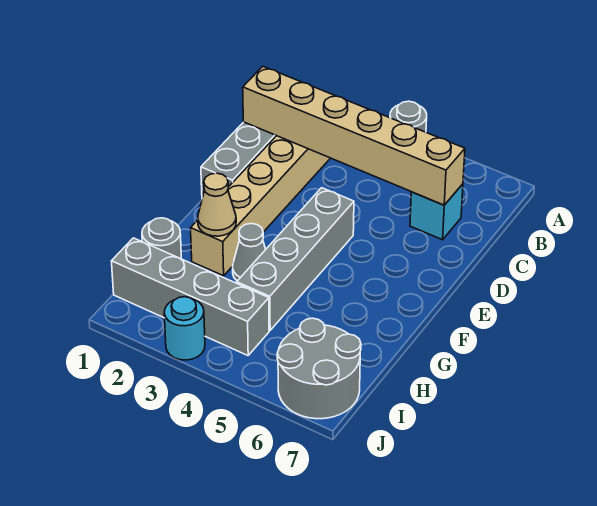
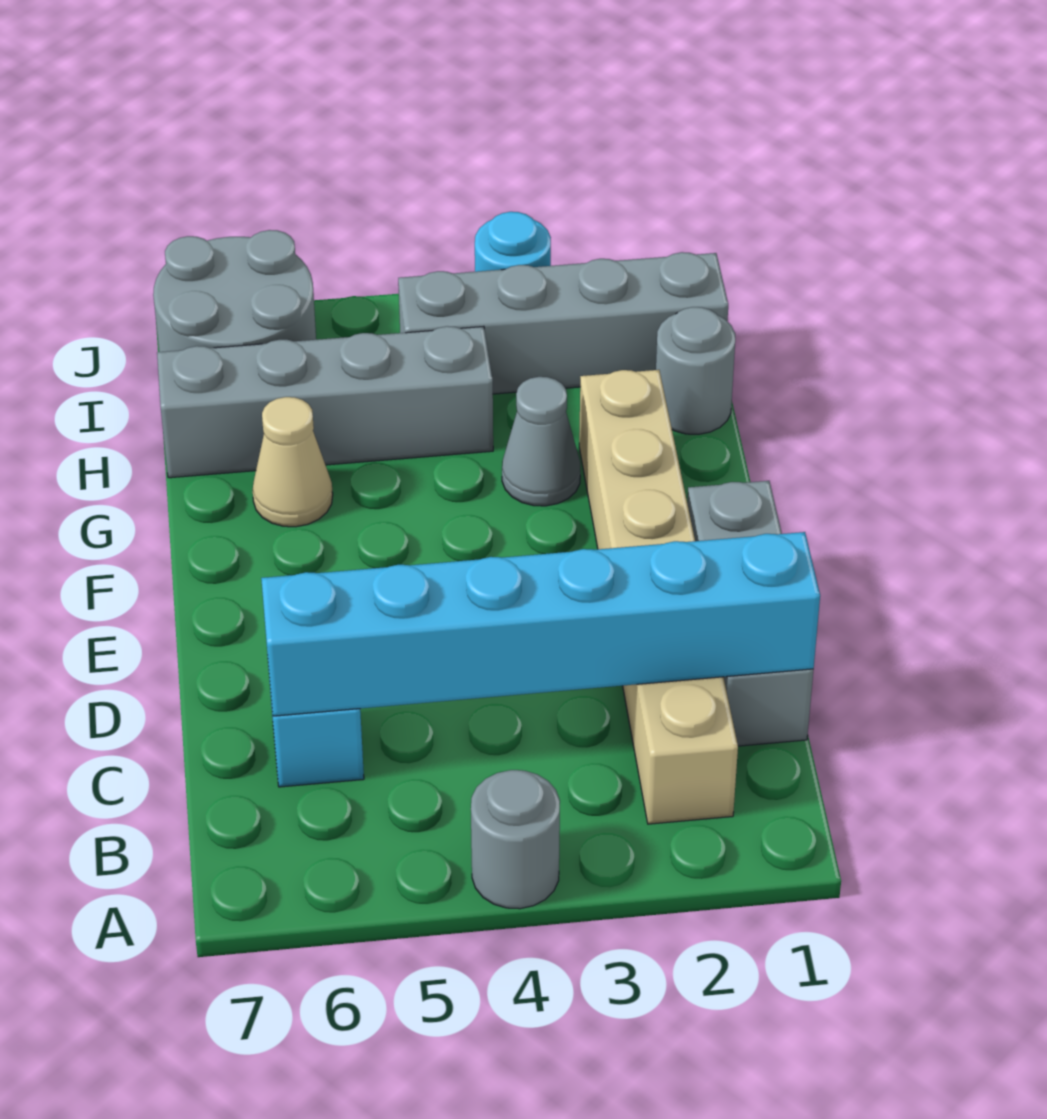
tan 1x6 brick [243,67,465,205] -> cyan 1x6 brick [261,532,820,716]
grey 1x4 brick [237,188,354,330] -> grey 1x4 brick turned to [157,326,493,478]
tan 1x1 cone [198,173,236,236] -> tan 1x1 cone moved to [253,397,333,527]

